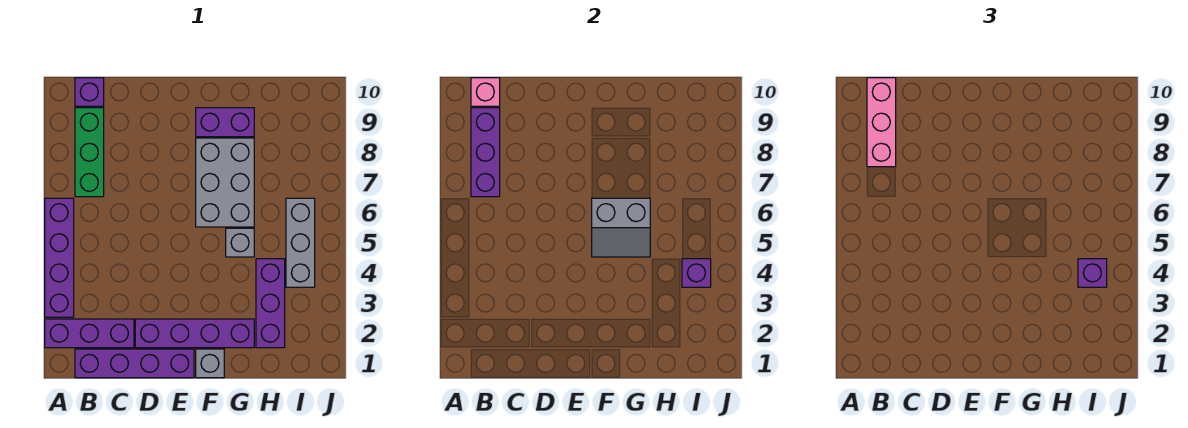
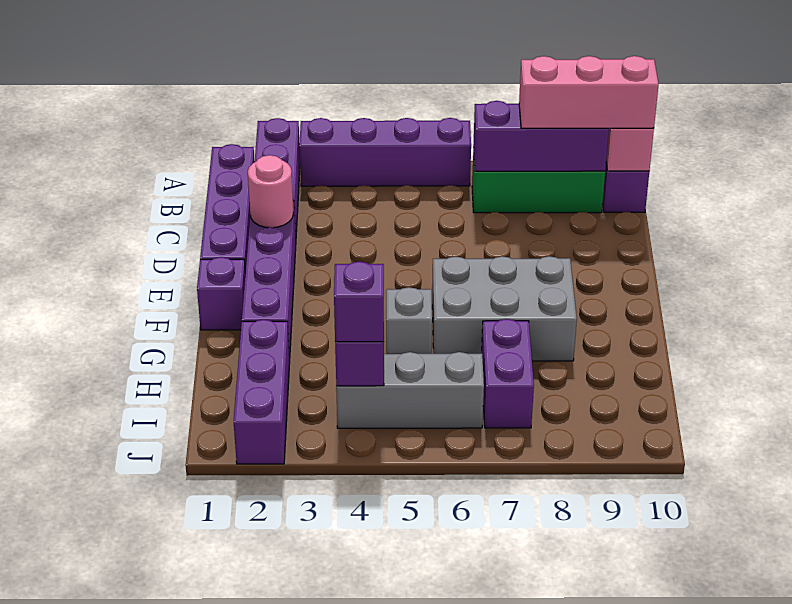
none -> pink 1x1 round brick [248,155,293,228]
grey 1x1 brick [196,349,224,378] -> purple 1x1 brick [197,257,245,330]
grey 2x2 slope [592,198,650,257] -> none
purple 1x2 brick [196,108,254,137] -> purple 1x2 brick moved to [482,319,534,428]
purple 1x3 brick [256,259,285,348] -> purple 1x3 brick turned to [234,319,290,464]

